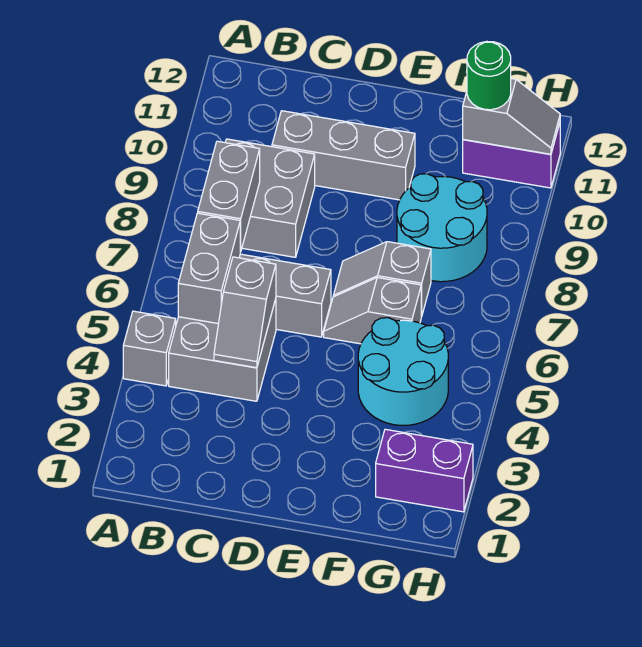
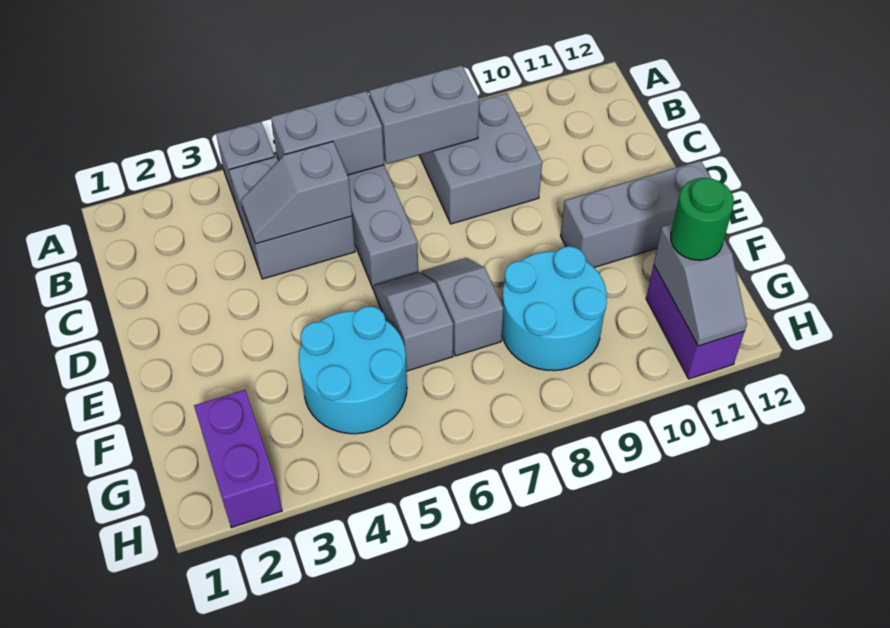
grey 1x3 brick [272,111,415,200] -> grey 1x3 brick turned to [561,161,711,267]

